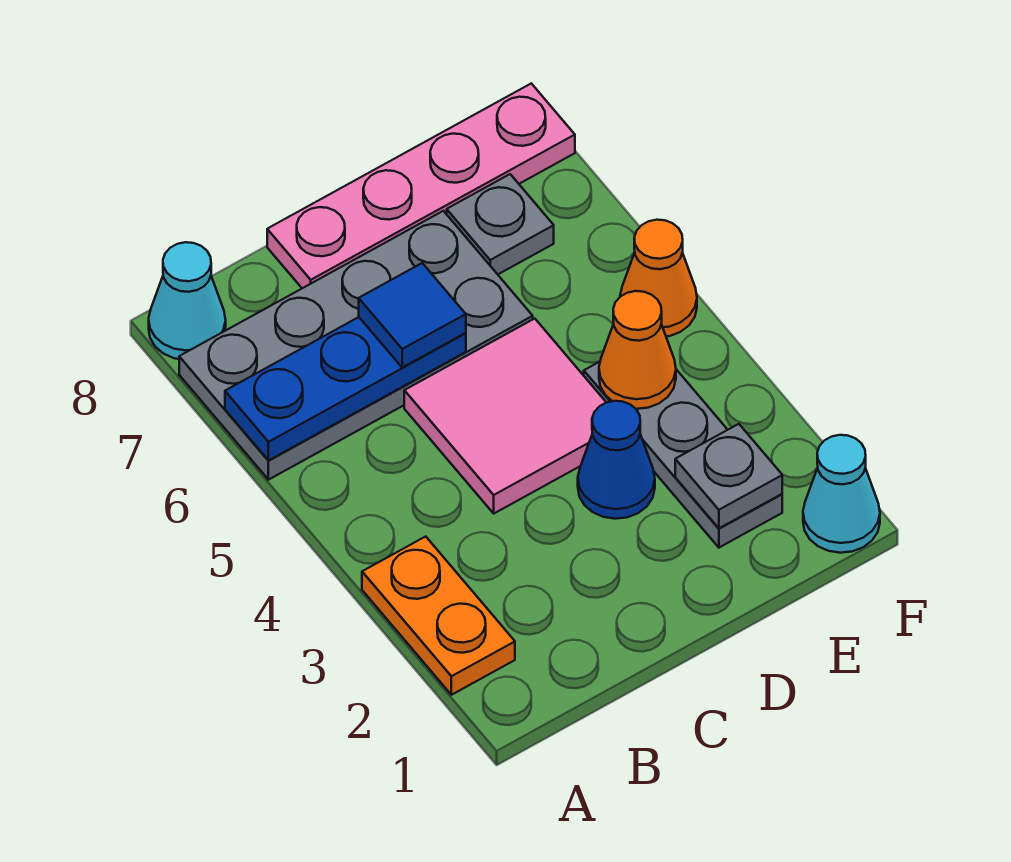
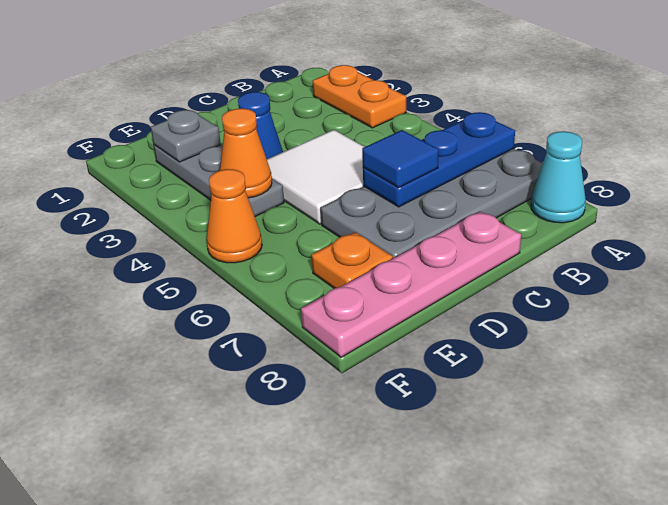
pink 2x2 tile [404,319,606,513] -> white 2x2 tile [267,130,364,224]
grey 1x1 plate [447,174,554,274] -> orange 1x1 plate [311,232,393,288]
cyan 1x1 cone [803,435,880,553] -> none

